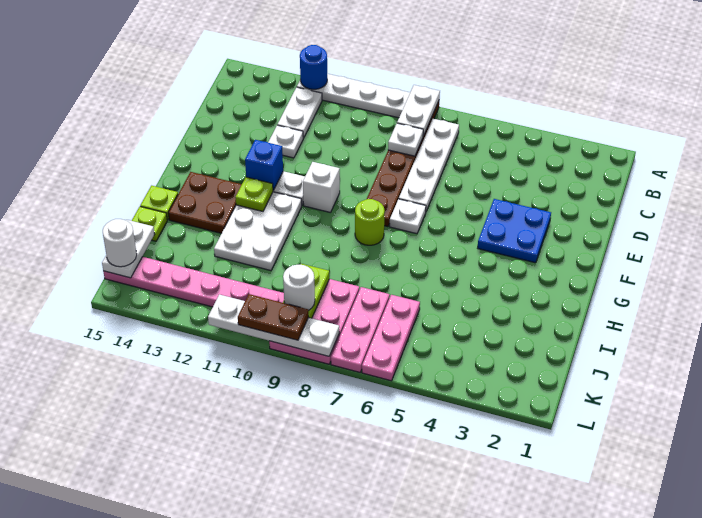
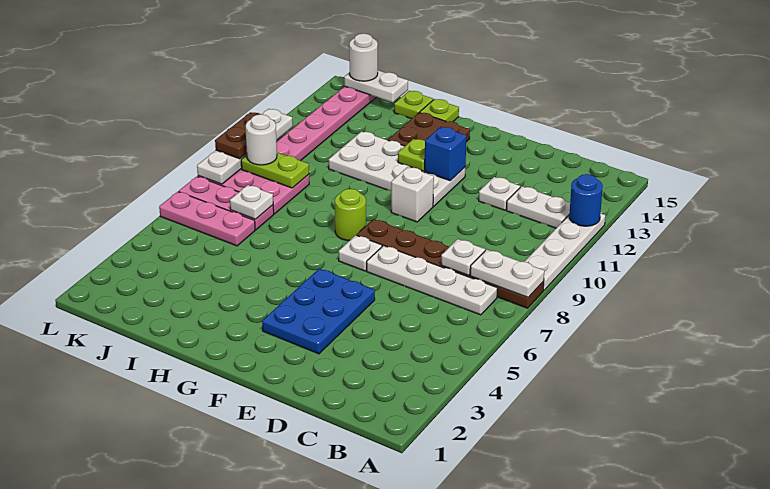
blue 2x2 plate [478,199,551,263] -> blue 2x3 plate [262,269,375,354]
none -> white 1x1 plate [230,185,273,219]

